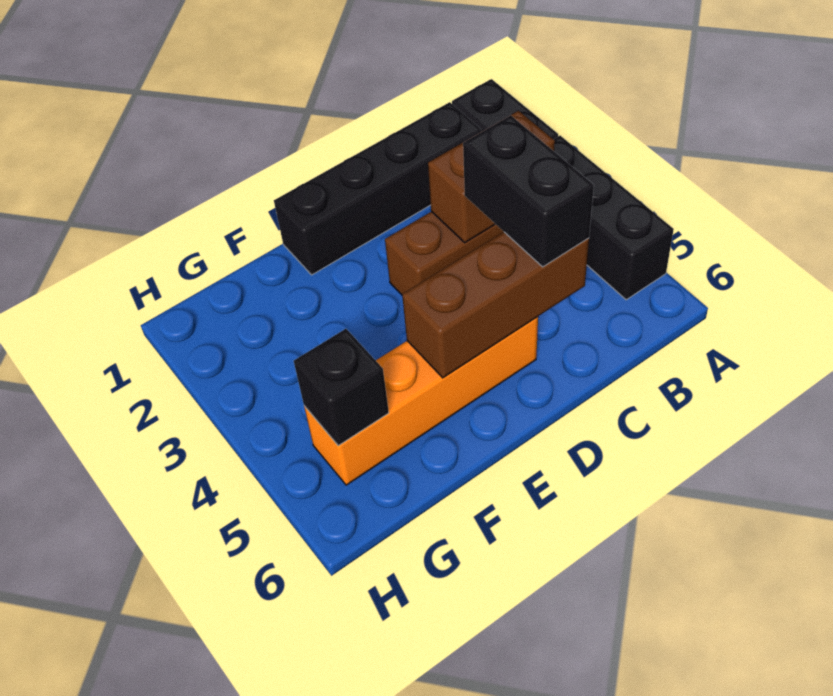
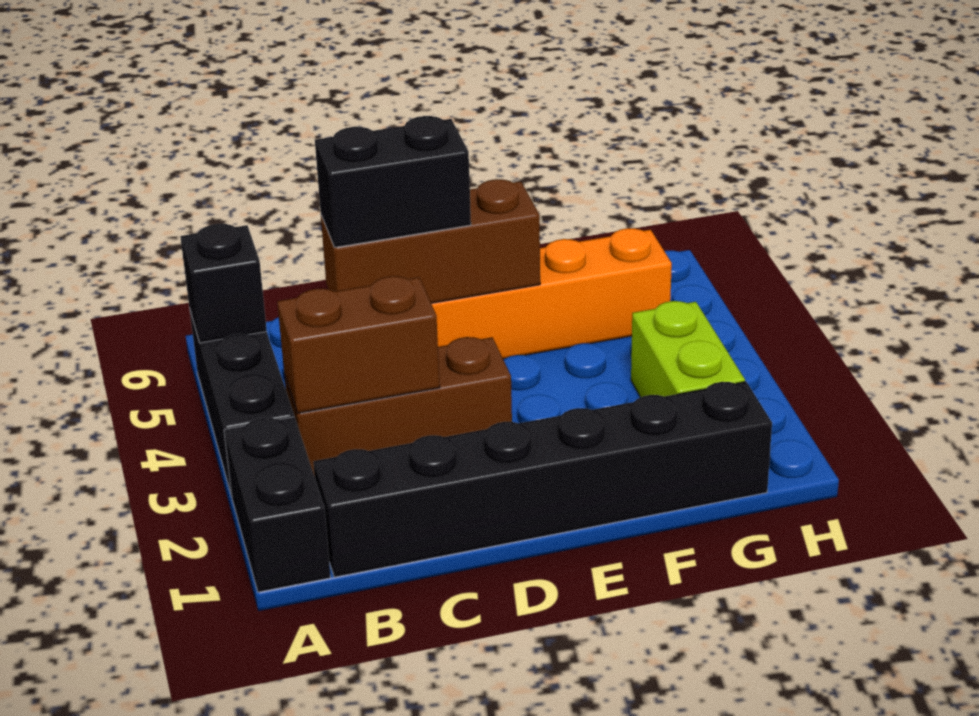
black 1x4 brick [274,102,481,275] -> black 1x6 brick [313,382,772,577]
black 1x2 brick [463,115,594,267] -> black 1x2 brick turned to [315,116,471,247]
none -> lime 1x2 brick [631,301,745,397]
black 1x1 brick [294,329,389,446] -> black 1x1 brick moved to [180,224,267,343]

